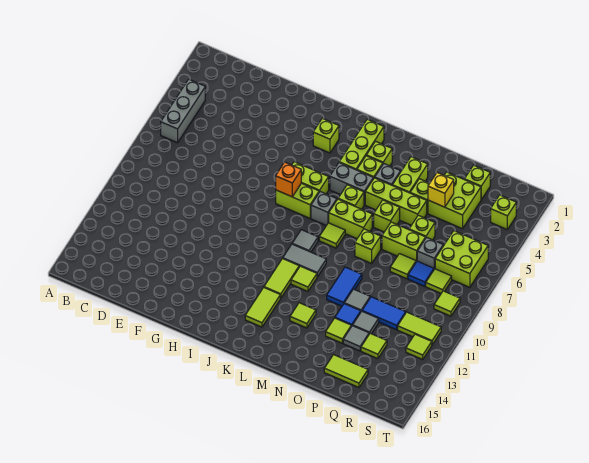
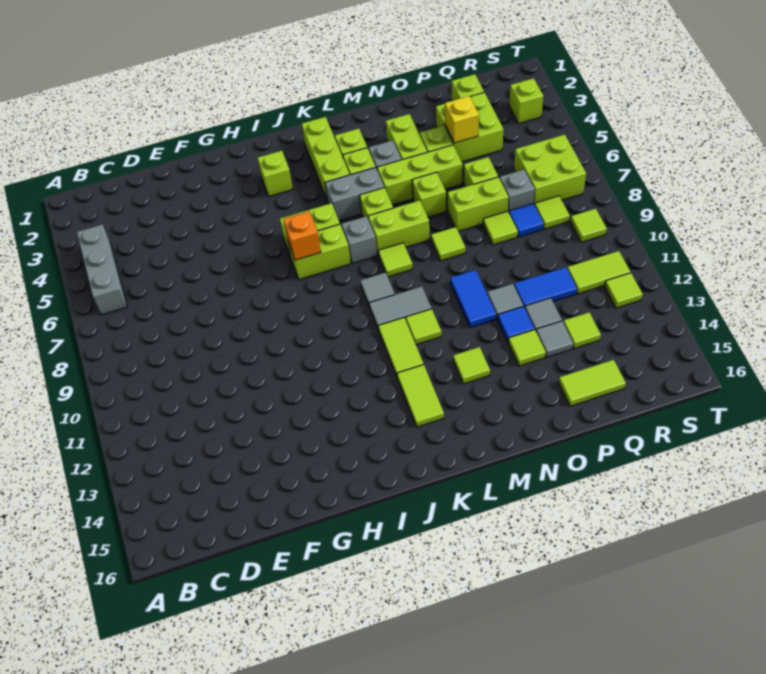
lime 1x1 brick [355,229,381,263] -> lime 1x1 tile [431,227,465,261]

